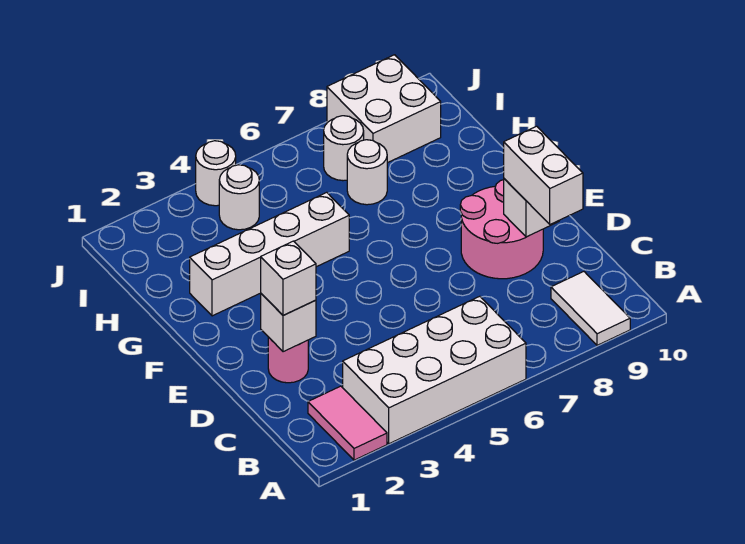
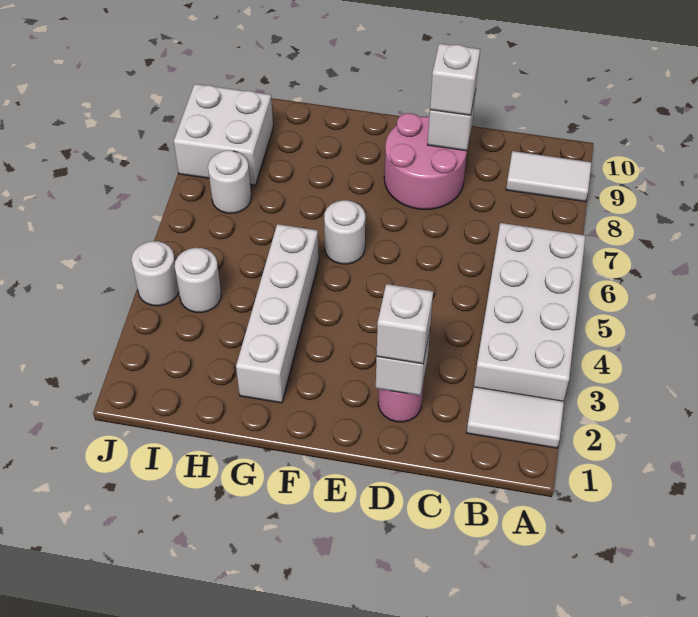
pink 1x2 tile [308,386,387,460] -> white 1x2 tile [467,387,564,448]
white 1x2 brick [504,126,583,224] -> white 1x1 brick [430,44,480,115]
white 1x1 round brick [347,140,387,205] -> white 1x1 round brick moved to [324,200,365,264]

